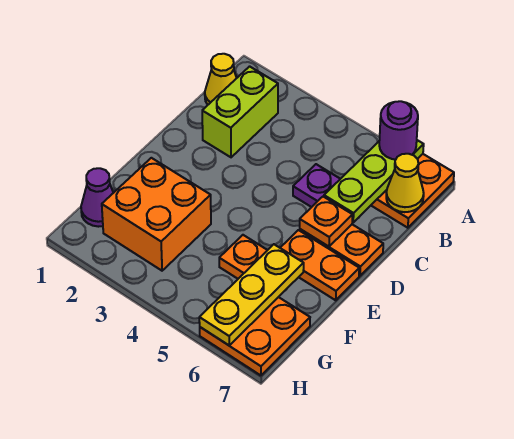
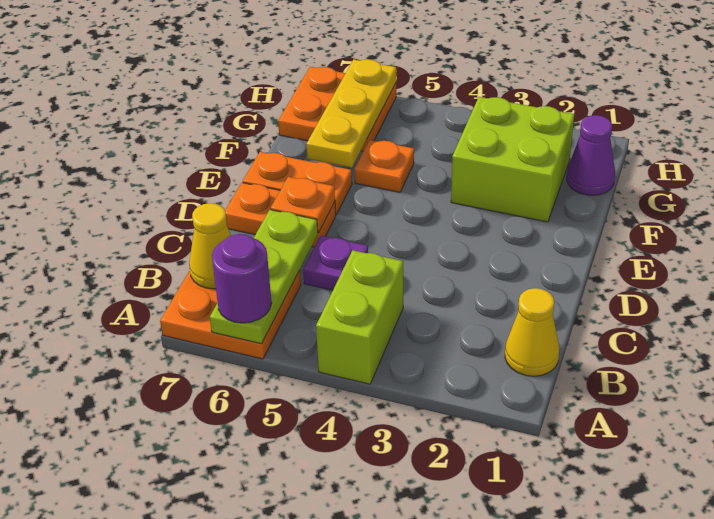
lime 1x2 brick [202,66,278,157] -> lime 1x2 brick moved to [316,250,403,384]
orange 2x2 brick [102,158,211,271] -> lime 2x2 brick [451,97,574,222]

